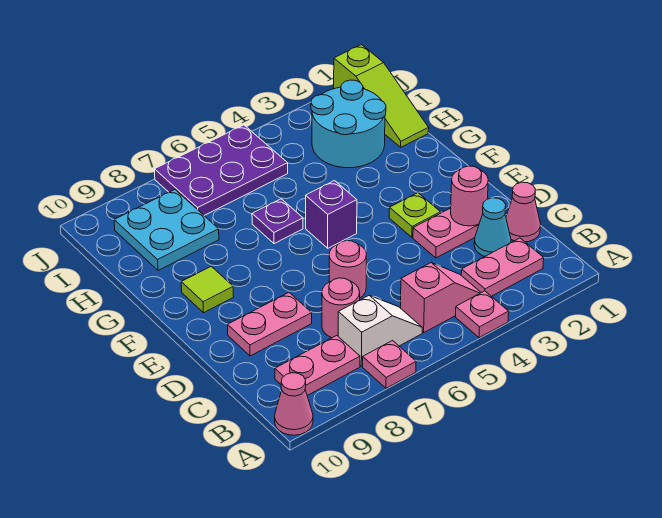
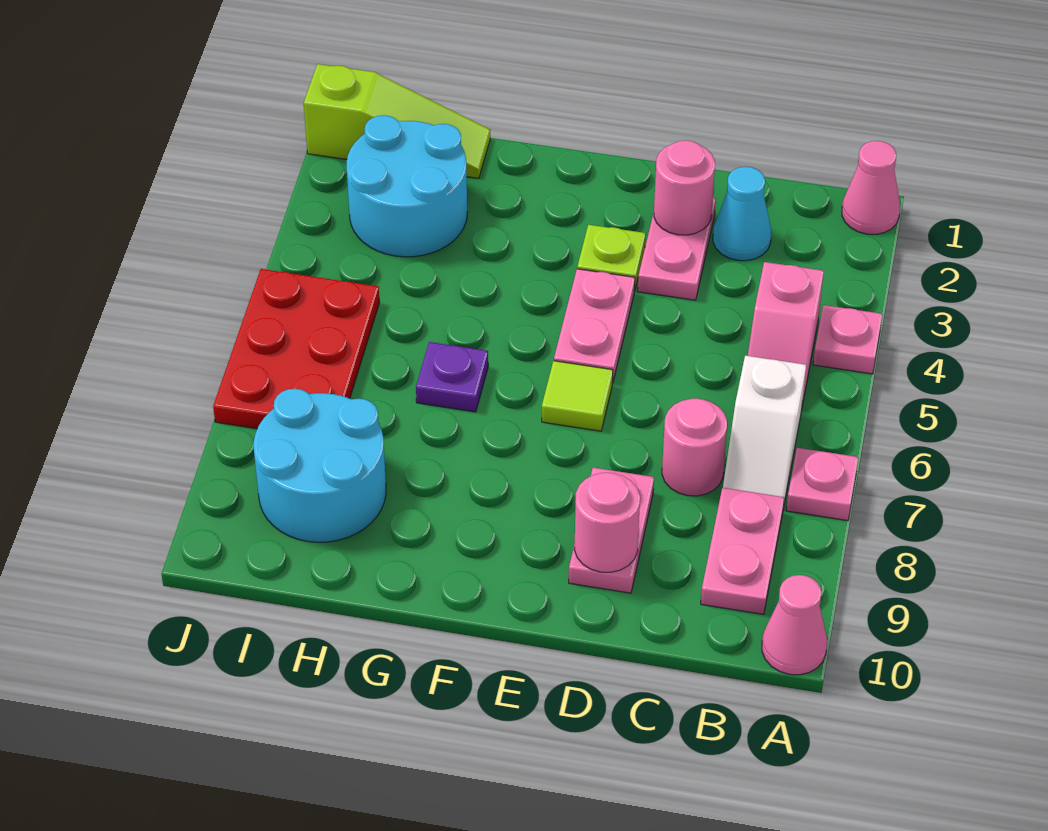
pink 1x2 plate [461,238,544,296] -> pink 1x2 plate moved to [554,269,635,383]
pink 1x2 slope [400,263,481,332] -> pink 1x2 slope turned to [748,262,824,411]
white 1x2 slope [338,296,422,366] -> white 1x2 slope turned to [723,356,806,507]
pink 1x1 cone [506,182,541,242] -> pink 1x1 cone moved to [842,141,900,234]
pink 1x1 round brick [329,241,366,298] -> pink 1x1 round brick moved to [574,473,640,572]
purple 1x1 brick [306,181,357,248] -> none
lime 1x1 tile [181,266,234,313] -> lime 1x1 tile moved to [542,361,613,431]
cyan 2x2 plate [114,190,219,270] -> cyan 2x2 round brick [254,389,386,542]
purple 2x3 plate [154,125,288,215] -> red 2x3 plate [213,269,380,429]

